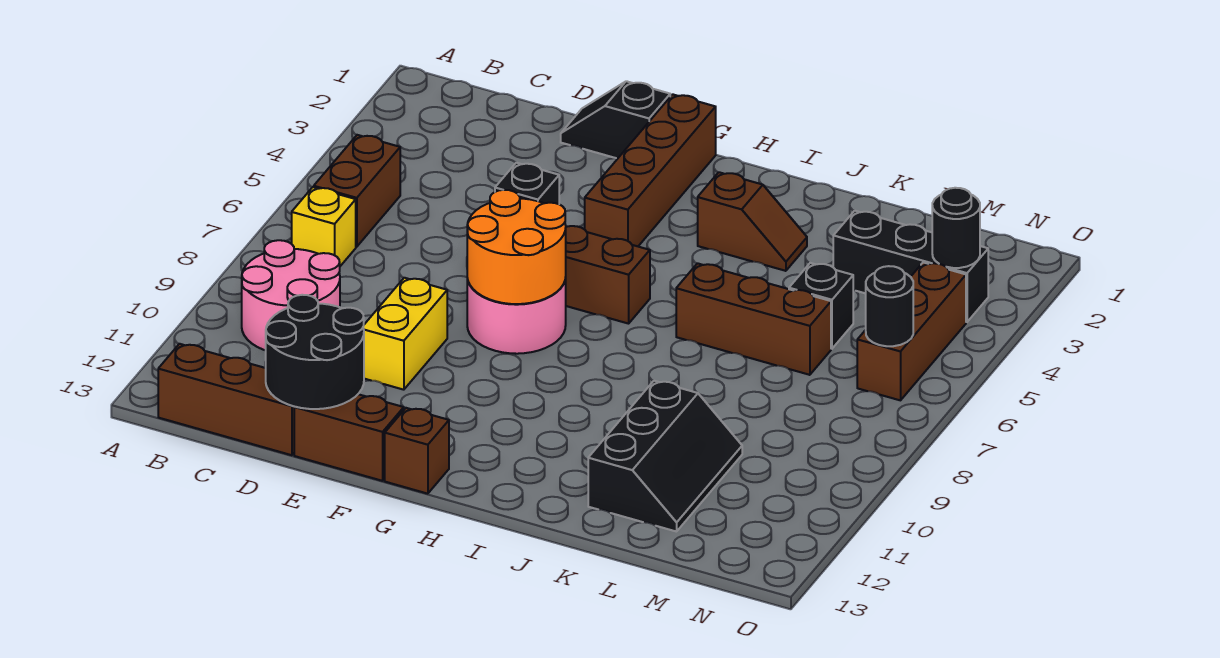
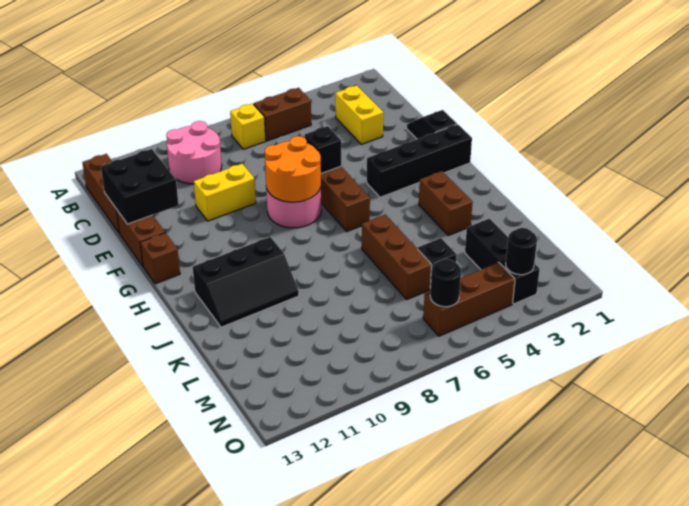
none -> yellow 1x2 brick [335,85,383,144]
black 2x2 round brick [266,295,364,409] -> black 2x2 brick [101,149,179,224]
brown 1x4 brick [585,94,716,246] -> black 1x4 brick [367,124,472,197]
brown 1x2 slope [698,172,807,271] -> brown 1x2 brick [419,171,473,236]
black 2x3 slope [588,381,742,532] -> black 2x3 slope moved to [193,237,299,327]

